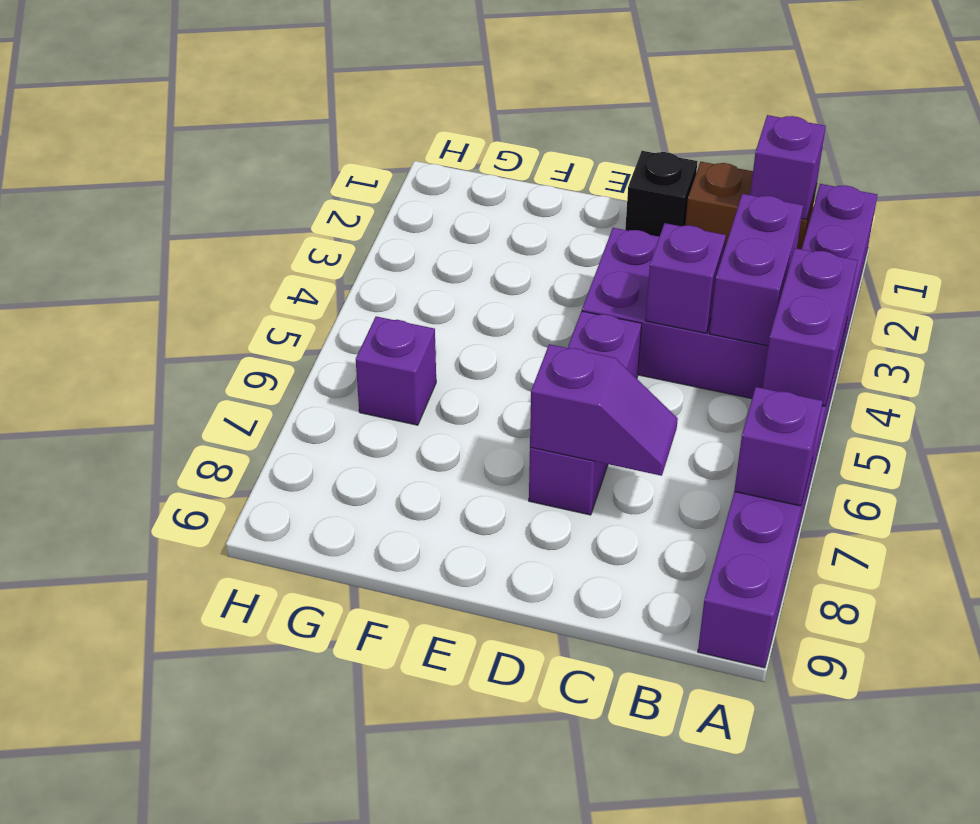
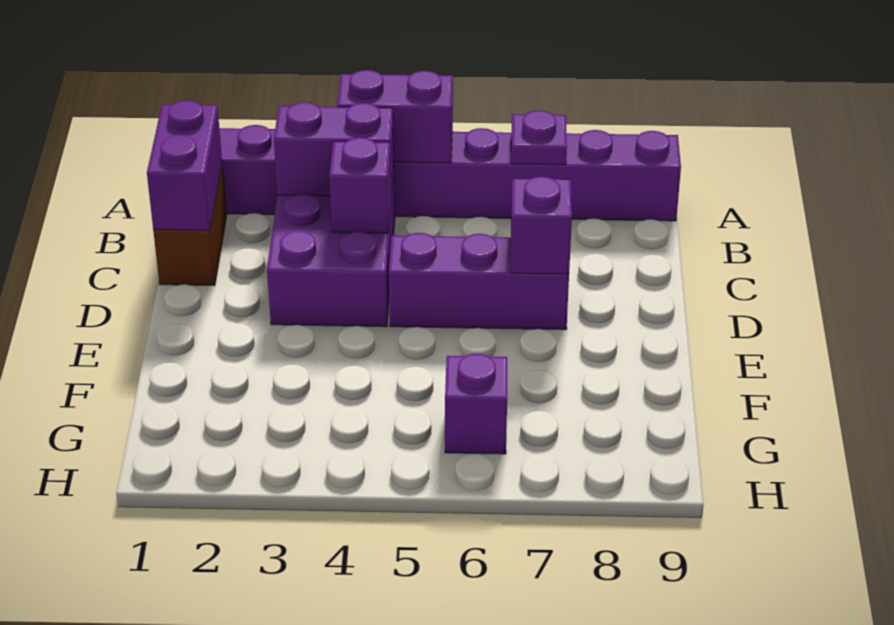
purple 1x1 brick [734,387,823,506] -> purple 1x1 plate [511,110,567,165]
purple 1x1 brick [750,115,826,220] -> purple 1x2 brick [147,100,222,230]
black 1x1 brick [625,151,697,237] -> none

